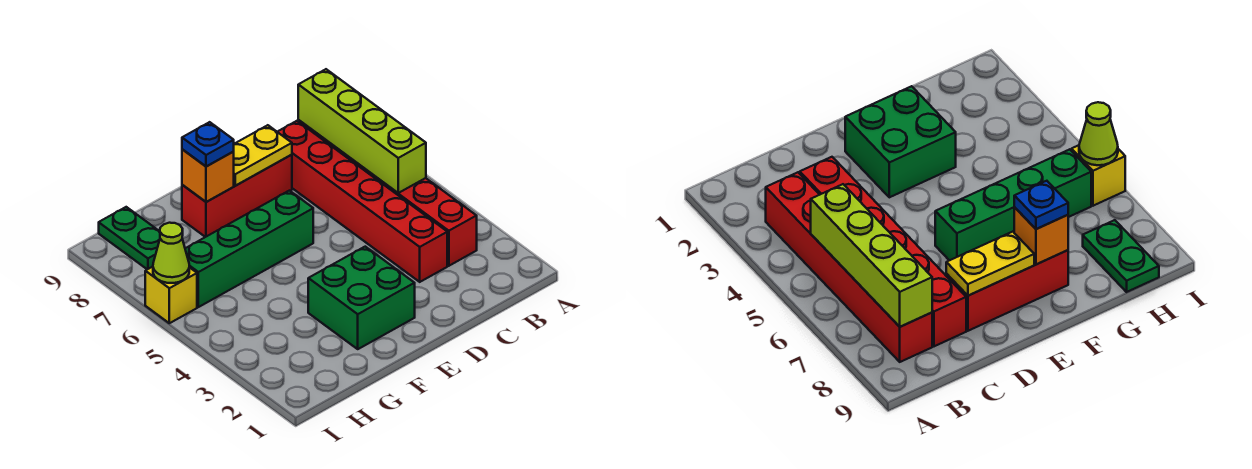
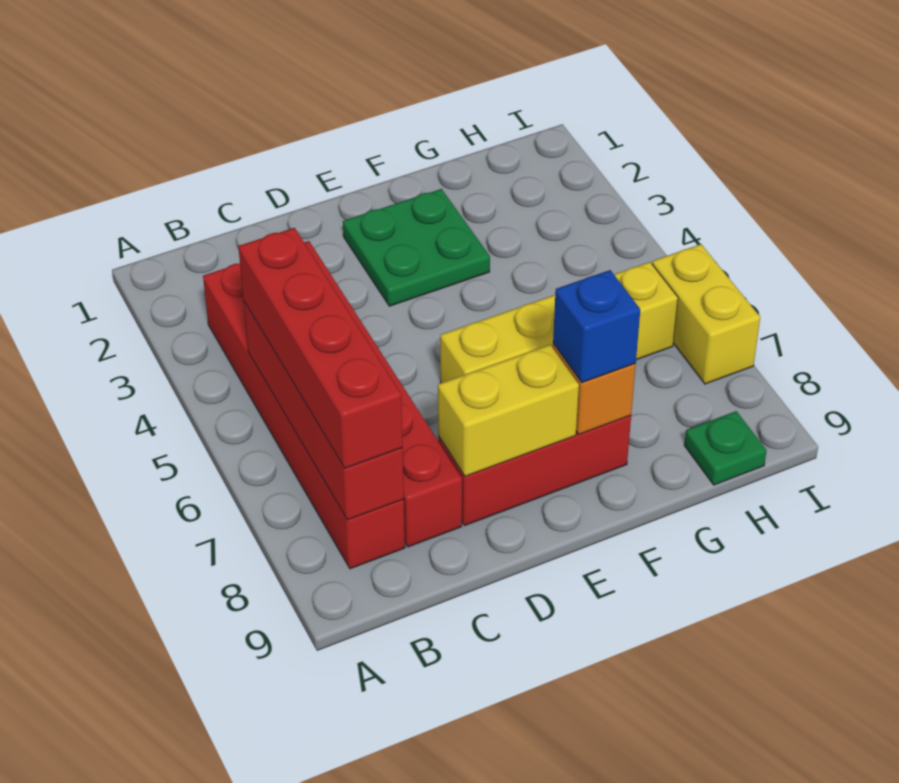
lime 1x4 brick [298,69,426,193] -> red 1x4 brick [244,302,404,520]
none -> red 1x4 brick [238,228,403,468]
yellow 1x2 plate [233,125,292,186] -> yellow 1x2 brick [438,345,579,476]
green 2x2 brick [308,247,415,349] -> green 2x2 plate [343,189,490,306]
green 1x4 brick [185,191,313,307] -> yellow 1x4 brick [440,262,678,383]
blue 1x1 plate [182,122,234,167] -> blue 1x1 brick [553,270,640,383]
green 1x2 plate [99,207,160,269] -> green 1x1 plate [684,411,767,485]
yellow 1x1 brick [145,267,197,323] -> yellow 1x2 brick [652,244,760,384]
lime 1x1 cone [153,223,189,283] -> none

